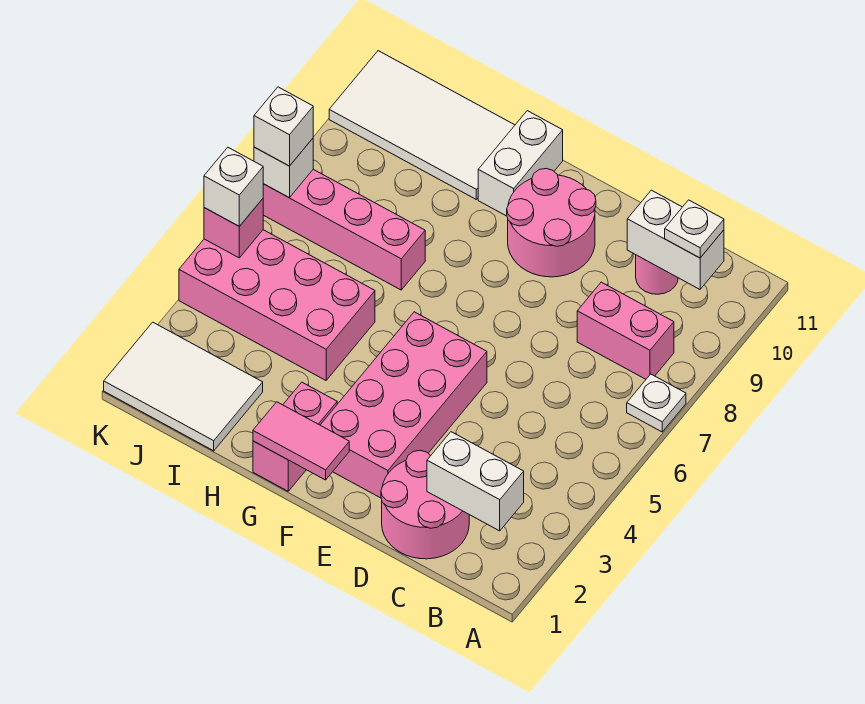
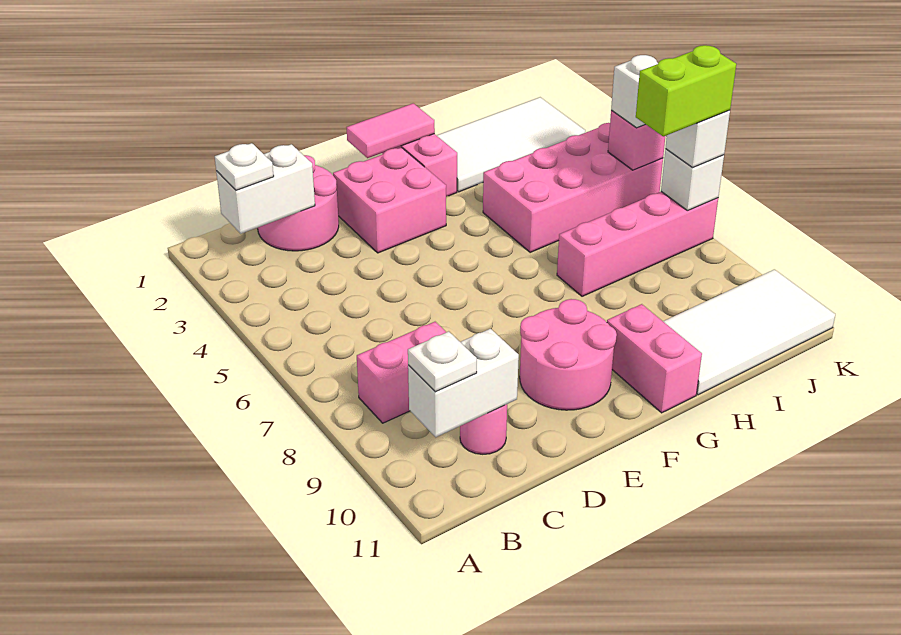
white 1x1 plate [627,374,686,432] -> white 1x1 plate moved to [215,143,274,190]
pink 2x4 brick [321,312,487,498] -> pink 2x2 brick [333,148,446,253]
white 1x2 brick [478,111,563,216] -> pink 1x2 brick [607,304,702,413]
white 2x3 tile [104,322,263,451] -> white 2x4 tile [436,97,585,192]
none -> lime 1x2 brick [636,45,736,136]

